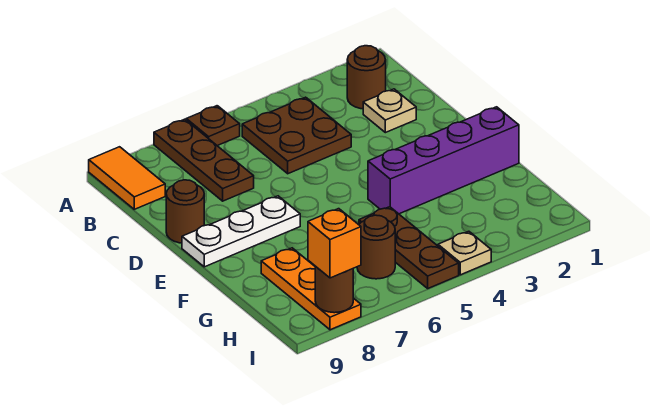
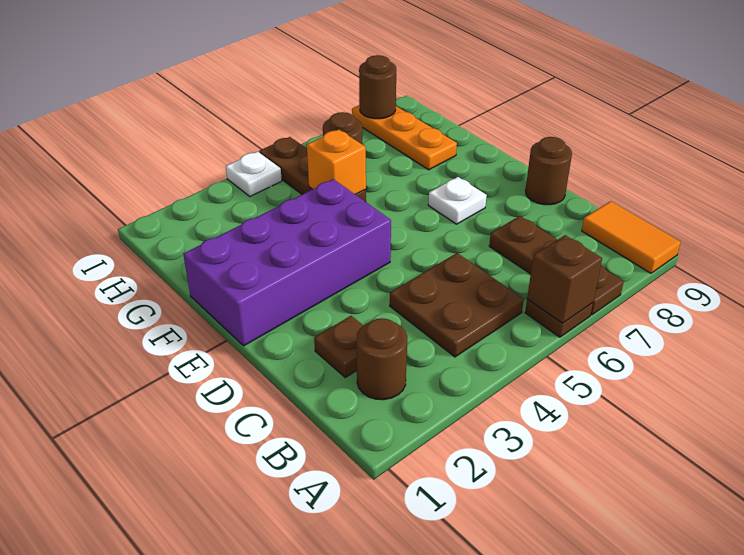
none -> brown 1x1 brick [527,235,602,323]
tan 1x1 plate [363,89,416,133] -> brown 1x1 plate [314,316,363,377]
white 1x3 plate [182,196,300,267] -> white 1x1 plate [428,177,487,224]
purple 1x4 brick [368,107,519,214] -> purple 2x4 brick [183,179,391,346]
tan 1x1 plate [438,231,491,275] -> white 1x1 plate [226,152,282,196]
orange 1x1 brick [308,209,361,278] -> orange 1x1 brick moved to [307,130,366,195]

